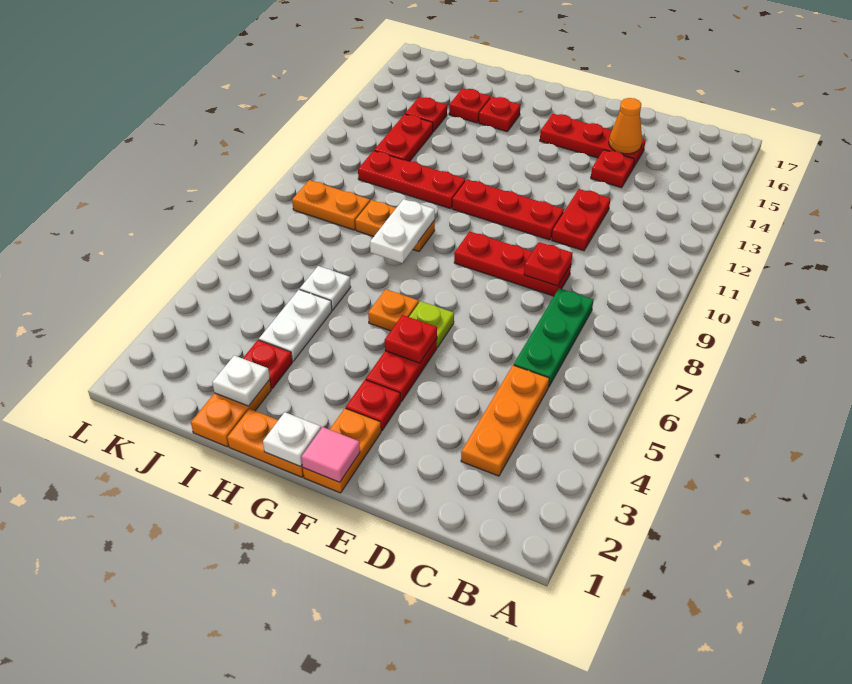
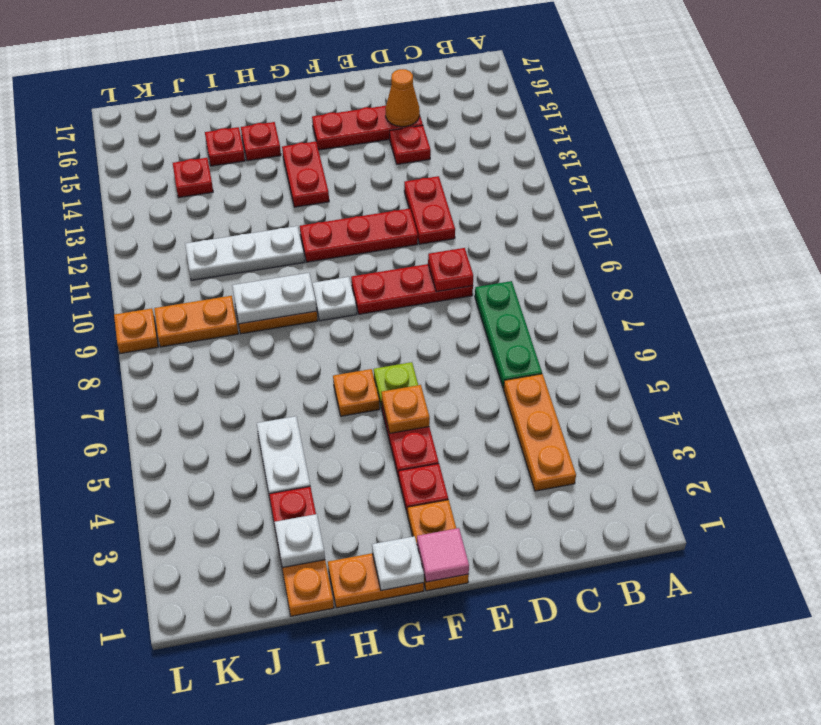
red 1x1 plate [385,315,437,363] -> orange 1x1 plate [381,385,430,433]
white 1x2 plate [370,199,435,263] -> white 1x2 plate turned to [232,273,317,324]
red 1x3 plate [358,151,465,209] -> white 1x3 plate [185,226,305,281]
white 1x1 plate [300,266,351,310] -> white 1x1 plate moved to [312,277,357,321]
red 1x2 plate [374,114,433,162] -> red 1x2 plate moved to [282,141,329,207]
none -> orange 1x1 plate [114,308,158,354]

